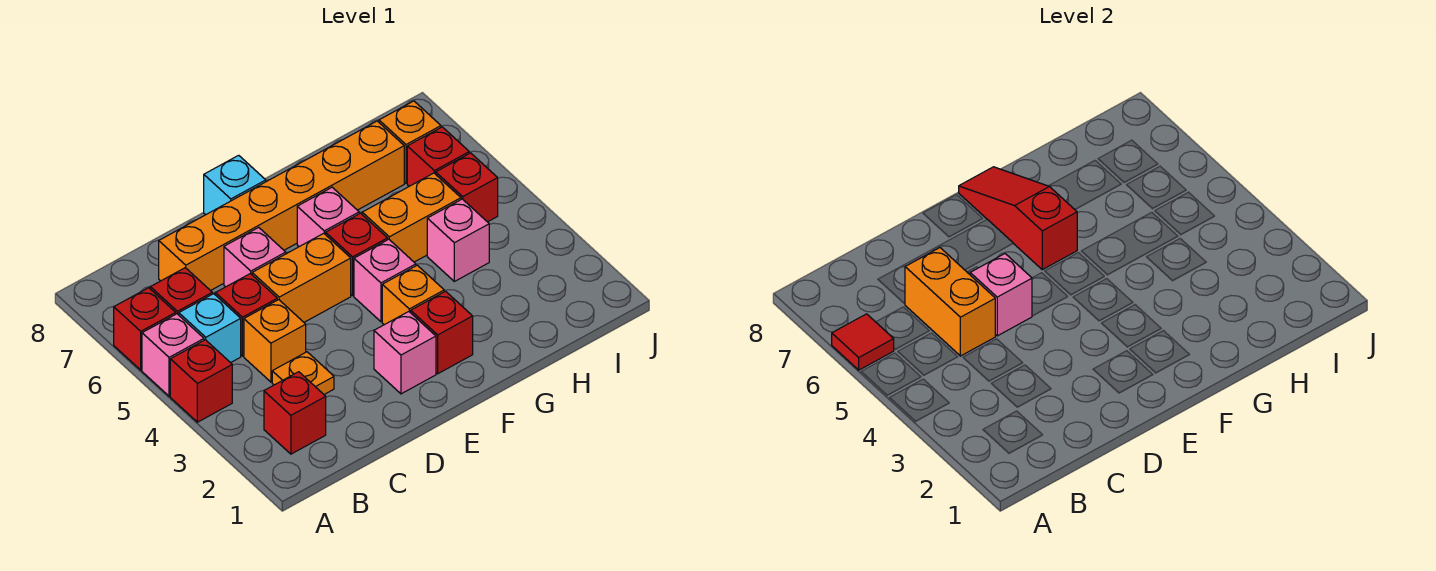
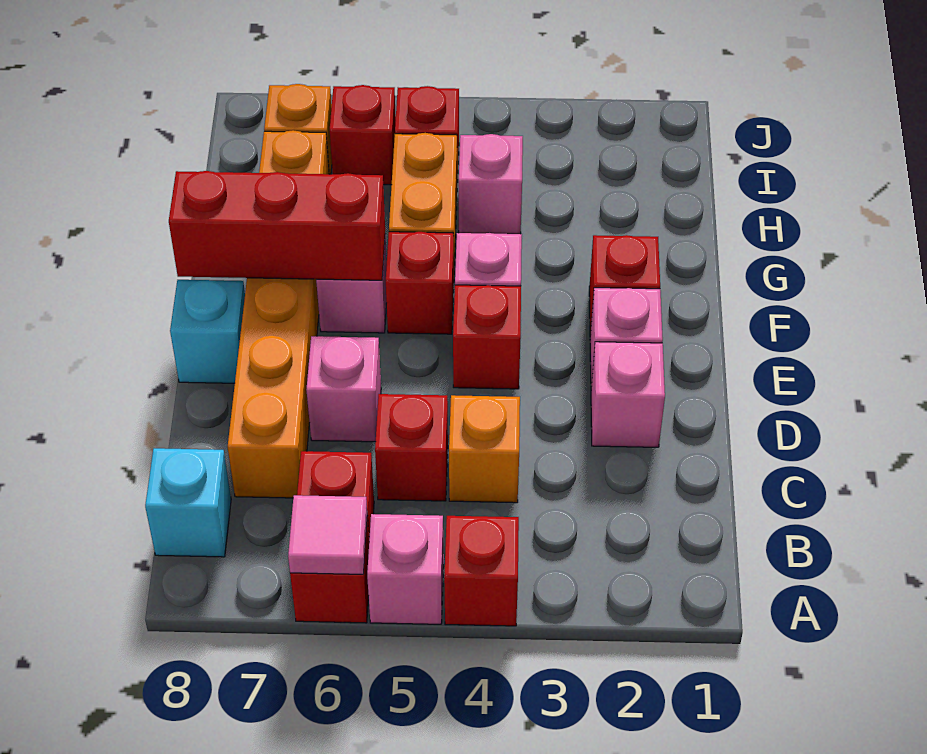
red 1x1 tile [832,314,894,370] -> pink 1x1 tile [288,495,367,574]
red 1x1 brick [264,372,326,454] -> red 1x1 brick moved to [453,285,521,389]
cyan 1x1 brick [179,294,241,363] -> cyan 1x1 brick moved to [145,448,231,557]
orange 1x1 plate [272,352,334,394] -> none
orange 1x2 brick [905,248,995,356] -> none
orange 1x2 brick [252,233,351,322] -> none
pink 1x1 brick [970,254,1032,336] -> pink 1x1 brick moved to [591,342,665,447]
orange 1x1 brick [382,265,444,325] -> none
red 1x3 slope [959,167,1077,270] -> red 1x3 brick [169,171,385,280]

